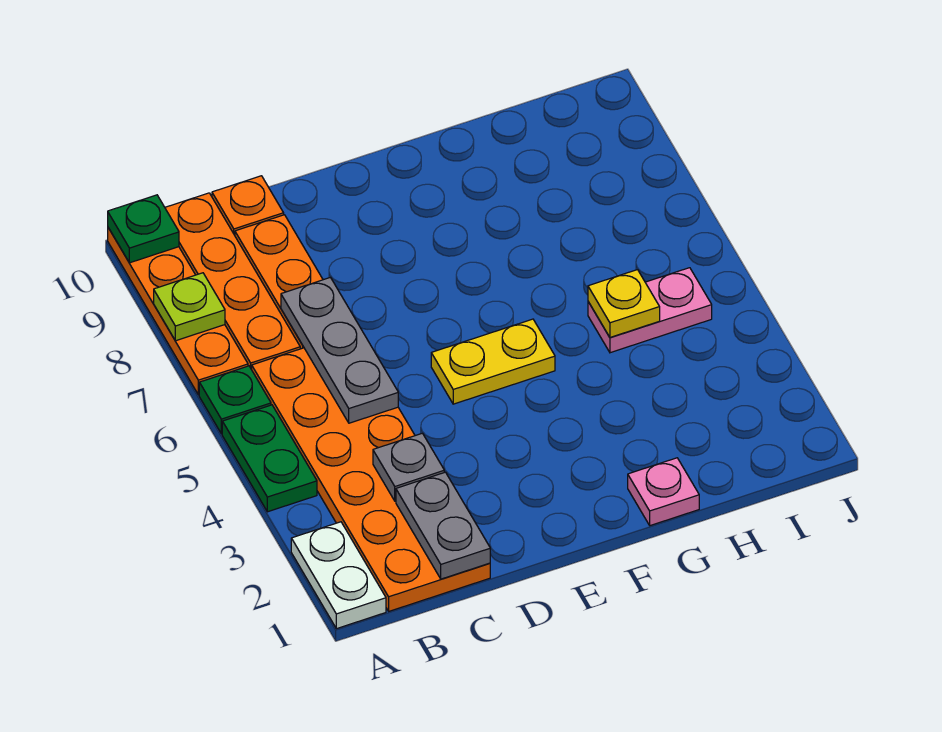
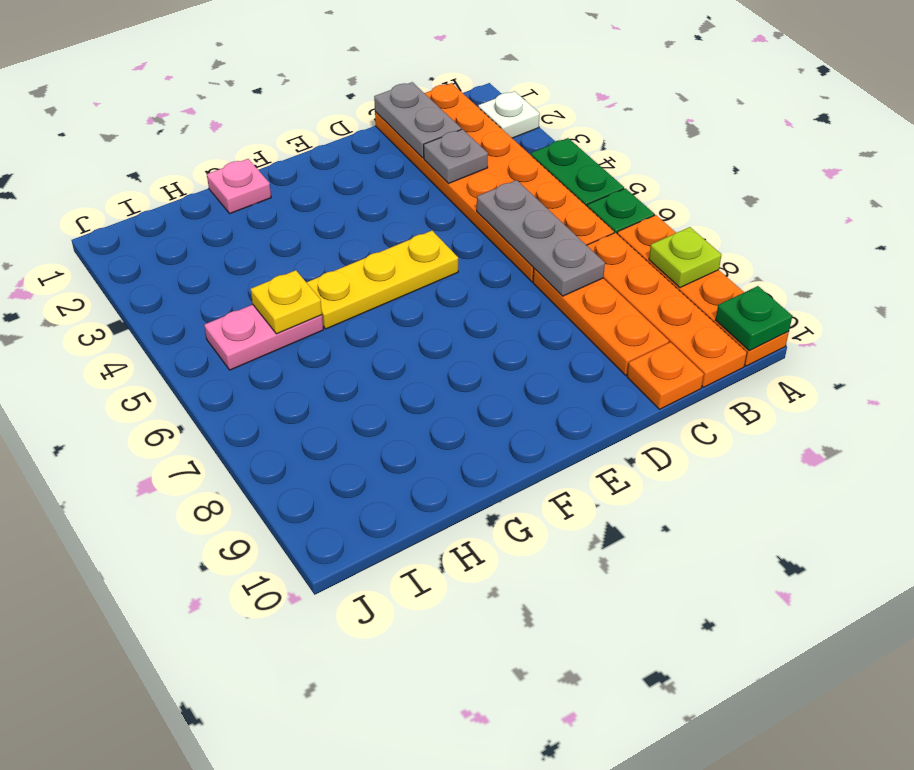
white 1x2 plate [291,522,386,629] -> white 1x1 plate [478,91,540,138]
yellow 1x2 plate [431,319,555,404] -> yellow 1x3 plate [306,231,458,329]

